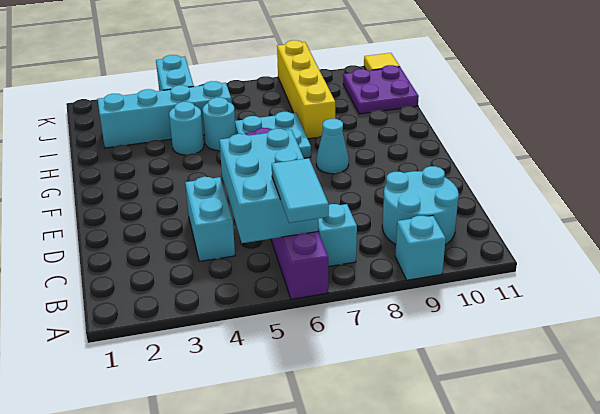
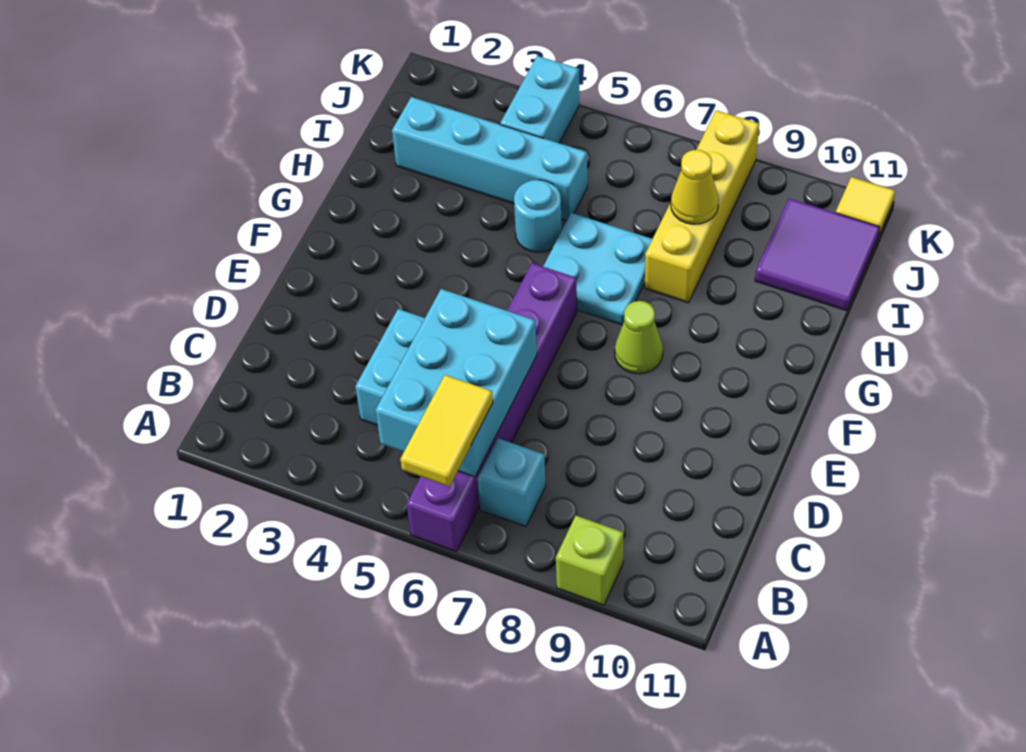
cyan 1x2 tile [272,158,329,223] -> yellow 1x2 tile [400,375,493,487]
cyan 1x1 brick [395,216,446,280] -> lime 1x1 brick [556,515,624,605]
cyan 2x2 round brick [382,166,459,245] -> none
cyan 1x1 cone [316,119,349,174] -> lime 1x1 cone [615,301,663,374]
cyan 1x1 round brick [169,102,204,155] -> none
none -> yellow 1x1 cone [671,150,719,224]
purple 2x2 plate [343,65,419,114] -> purple 2x2 tile [755,199,880,311]

